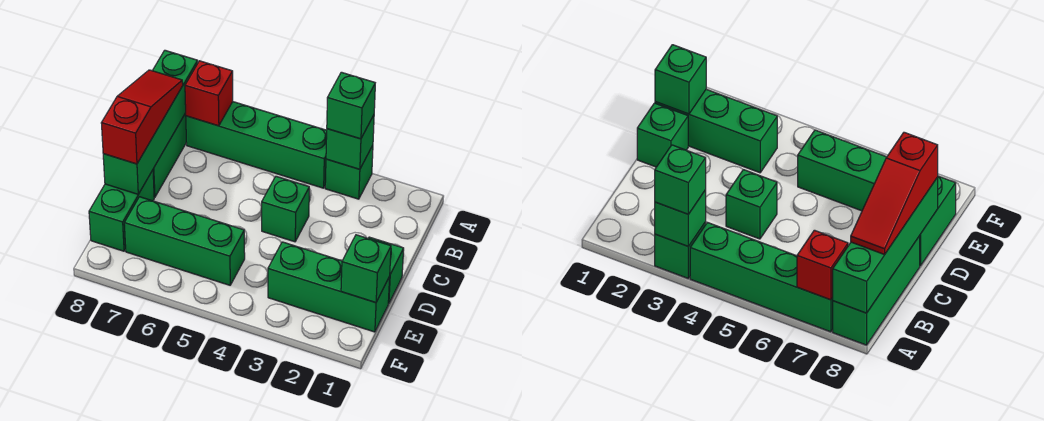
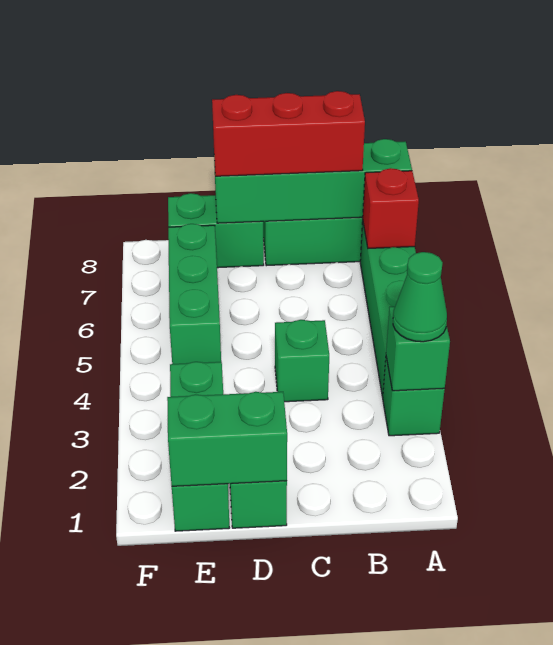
green 1x1 brick [327,72,375,139] -> green 1x1 cone [393,252,447,342]
red 1x3 slope [101,70,183,164] -> red 1x3 brick [212,91,365,176]
green 1x1 brick [341,235,391,303] -> green 1x2 brick [167,392,287,486]

